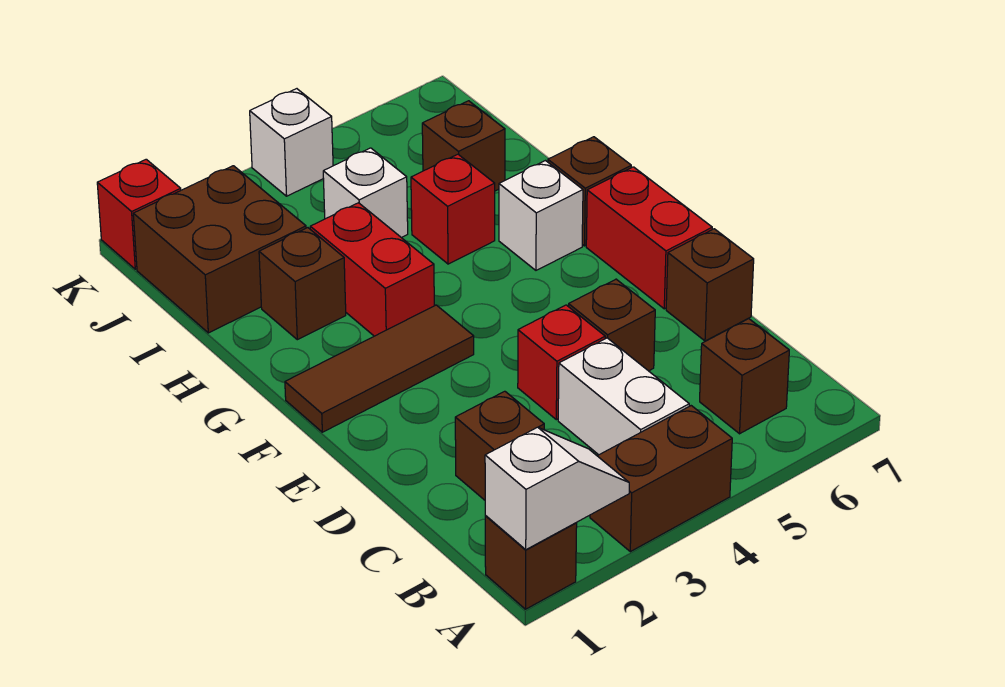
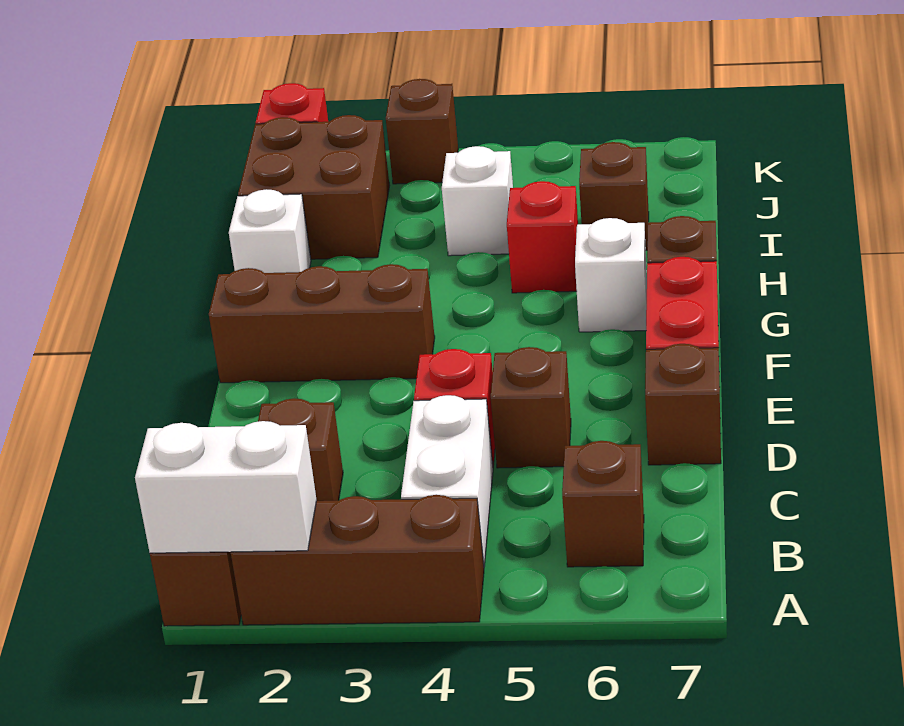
white 1x2 slope [485,427,629,550] -> white 1x2 brick [135,421,317,553]
brown 1x2 brick [590,406,732,552] -> brown 1x3 brick [231,495,484,625]
brown 1x3 tile [285,305,474,432] -> brown 1x3 brick [209,264,435,383]
red 1x2 brick [310,203,434,336] -> none
brown 1x1 brick [259,228,346,340] -> brown 1x1 brick moved to [386,79,458,184]
white 1x1 brick [250,89,333,196] -> white 1x1 brick moved to [229,189,311,273]

